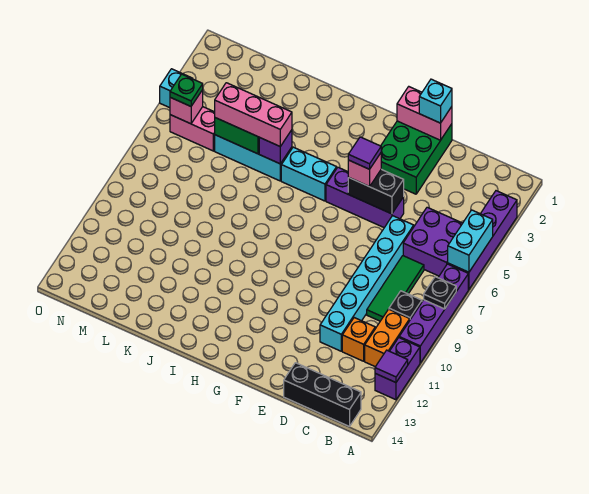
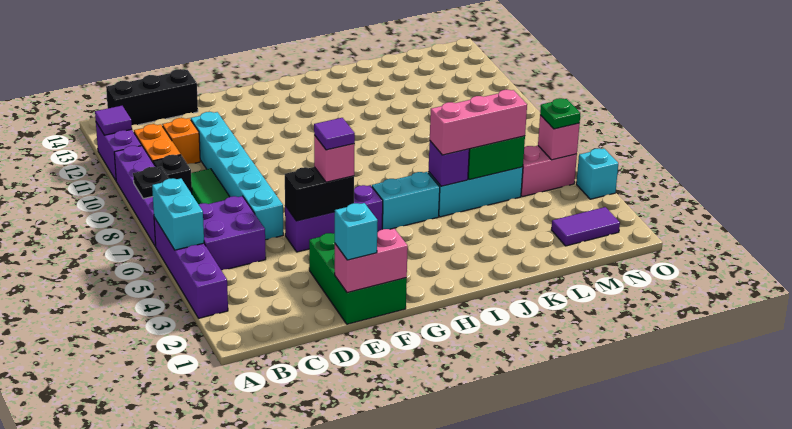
none -> purple 1x2 tile [551,207,620,246]

